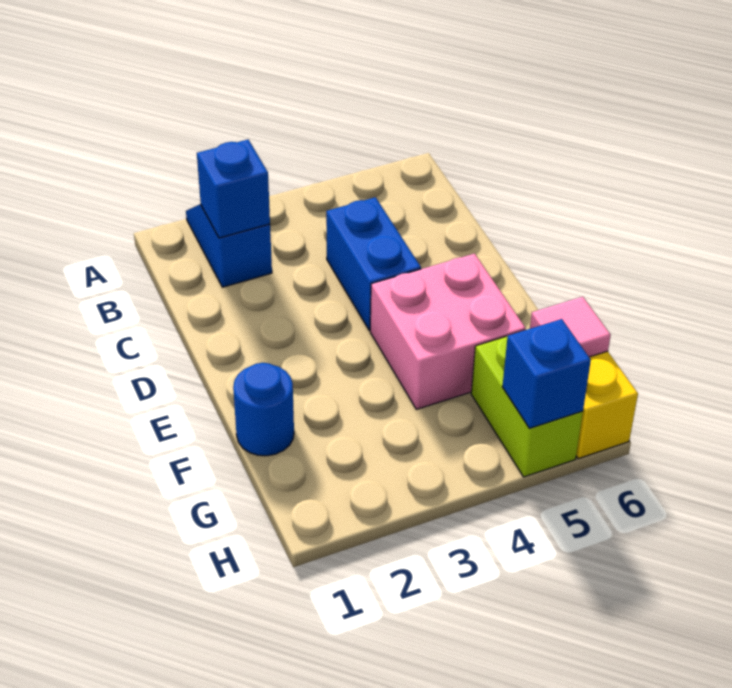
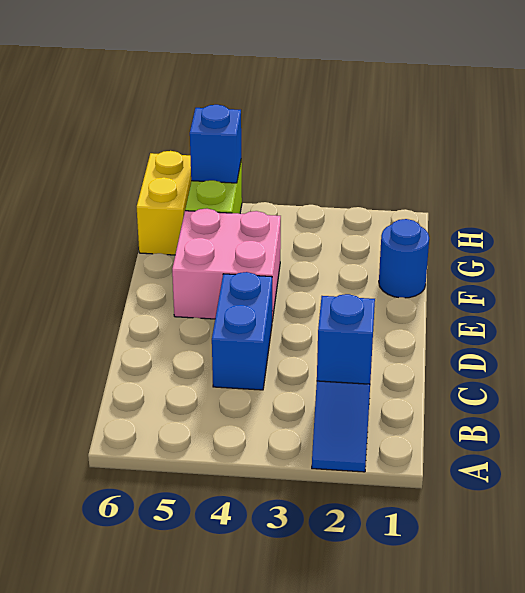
pink 1x1 tile [530,297,611,357] -> none

